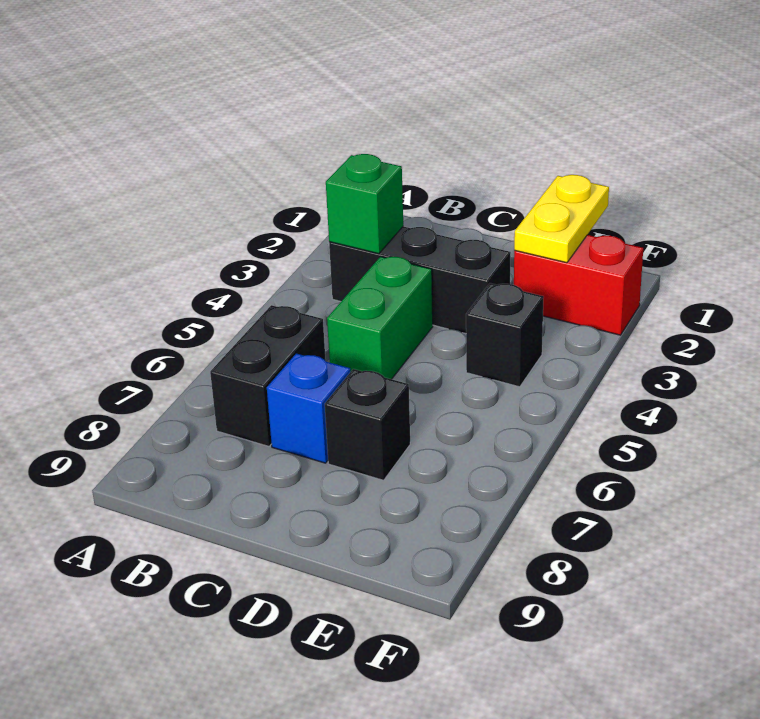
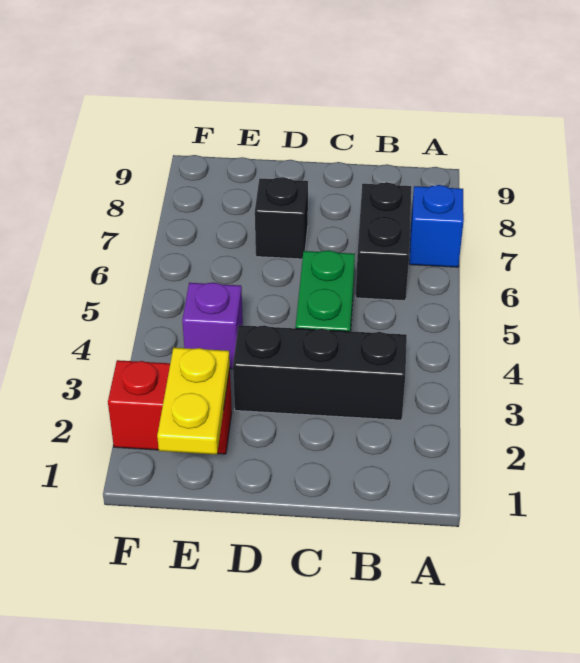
green 1x1 brick [326,154,403,254] -> none
blue 1x1 brick [267,354,350,463] -> blue 1x1 brick moved to [409,185,464,267]
black 1x1 brick [466,283,544,387] -> purple 1x1 brick [182,282,243,369]

